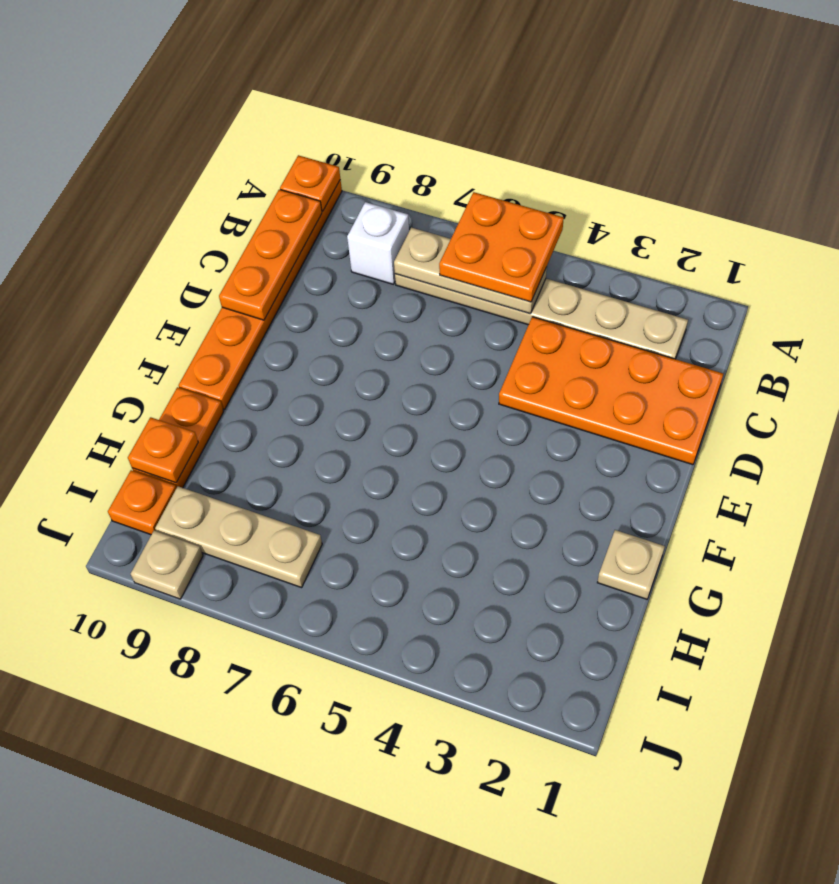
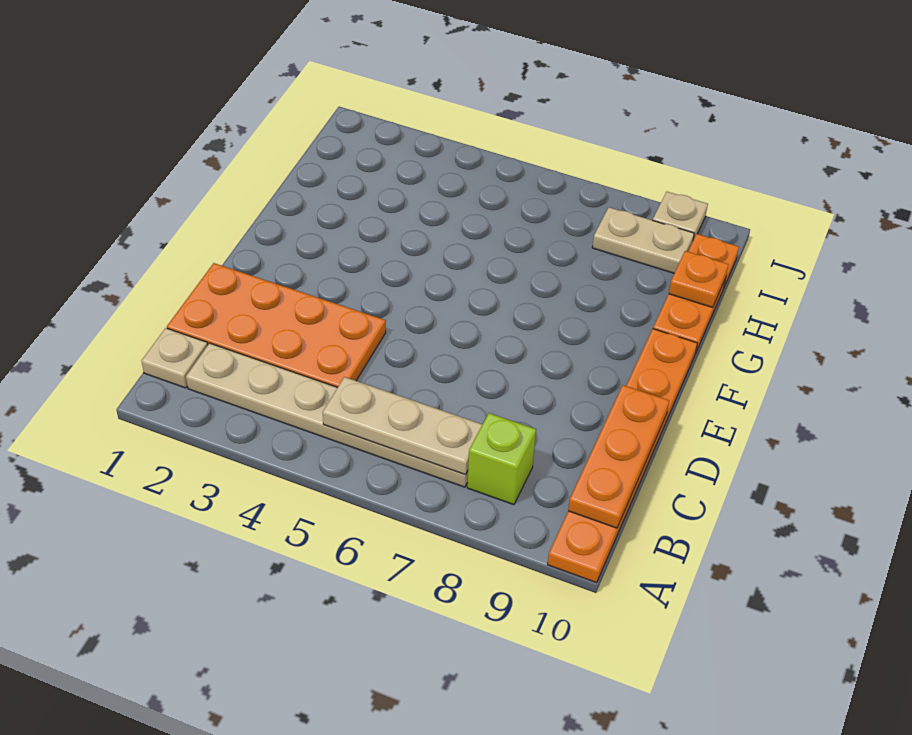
orange 2x2 plate [439,192,564,302] -> none
orange 1x1 plate [280,155,340,211] -> none
white 1x1 brick [347,202,409,284] -> lime 1x1 brick [467,413,536,505]
tan 1x1 plate [597,530,665,599] -> tan 1x1 plate moved to [142,328,208,388]
tan 1x3 plate [155,486,322,588] -> tan 1x2 plate [592,207,694,273]

